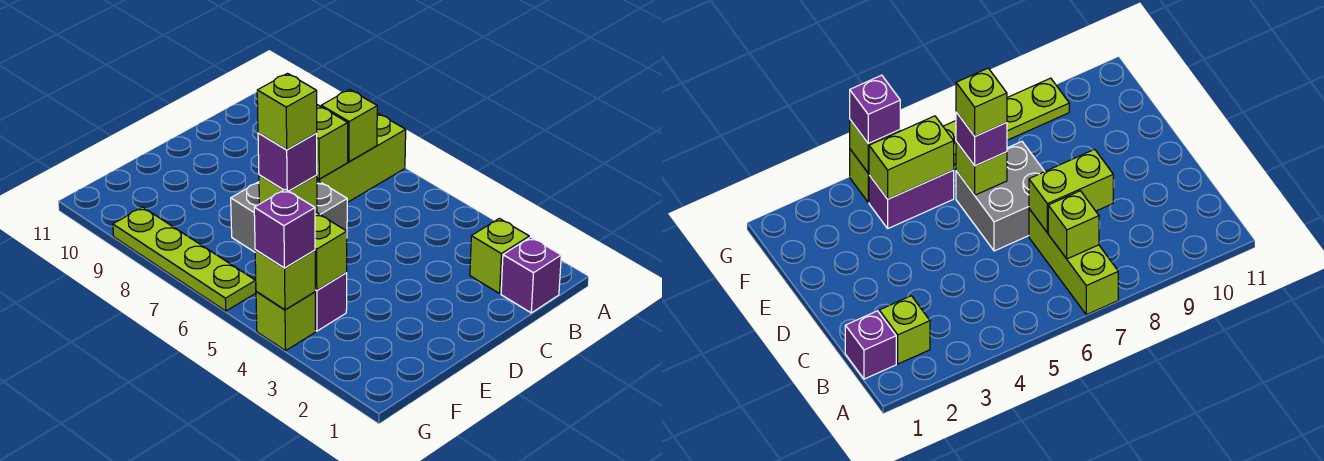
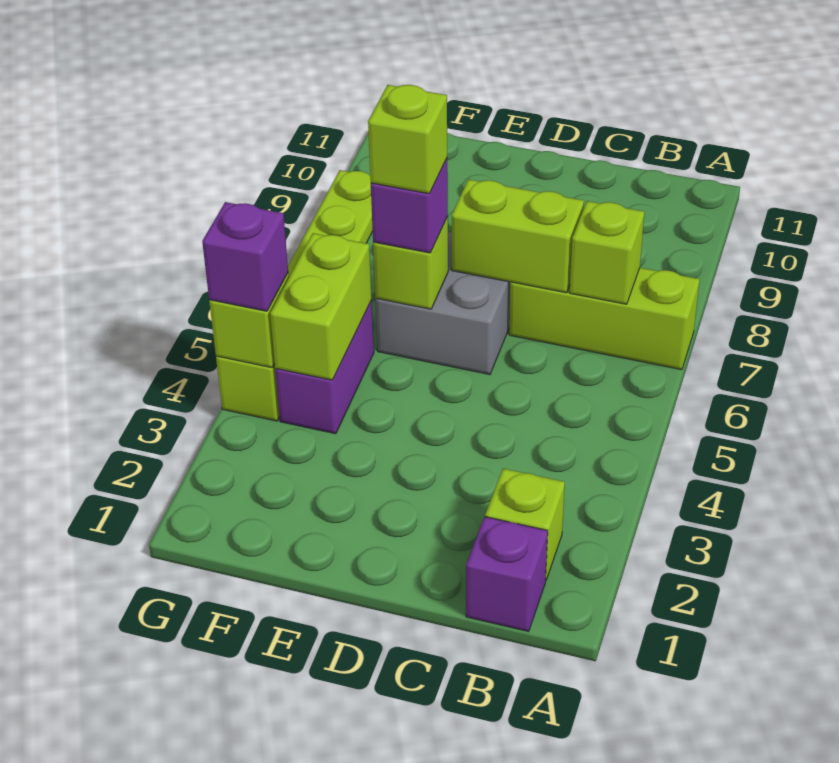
lime 1x2 brick [317,105,348,179] -> lime 1x2 brick turned to [452,179,584,293]

